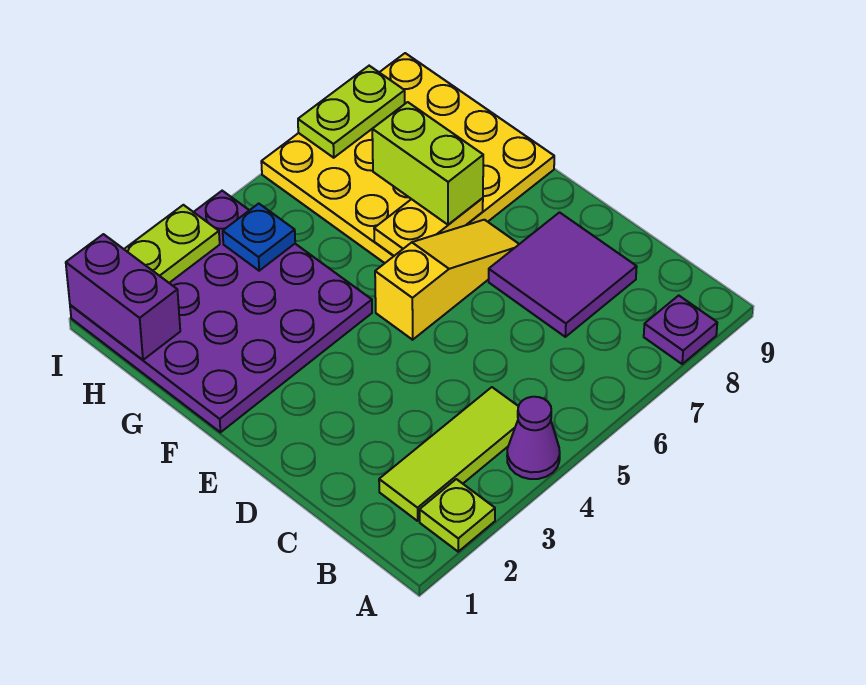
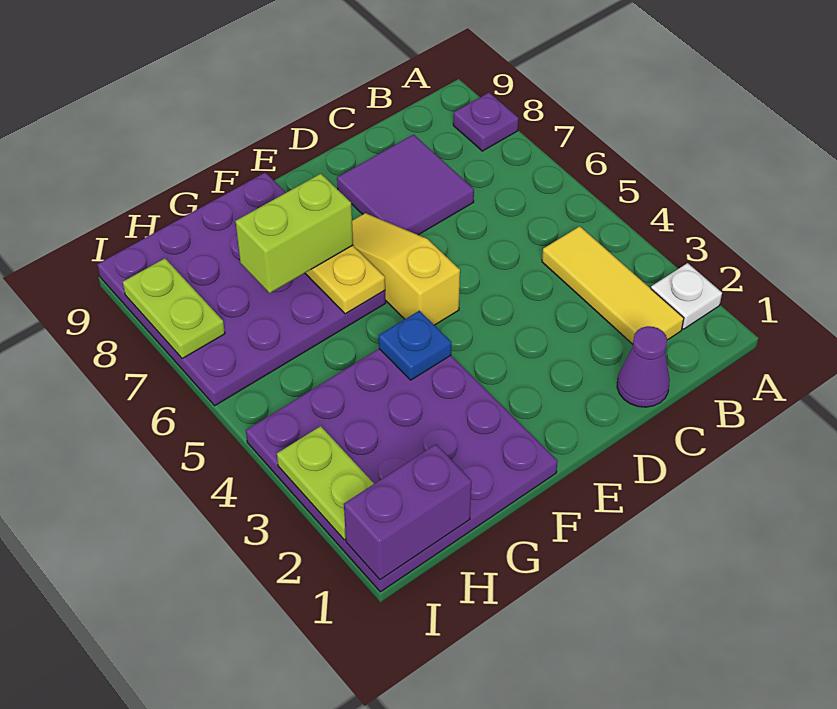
lime 1x1 plate [420,479,495,552] -> white 1x1 plate [651,263,722,329]
purple 1x1 cone [507,397,560,479] -> purple 1x1 cone moved to [617,326,670,407]
lime 1x3 tile [379,387,519,521] -> yellow 1x3 tile [542,226,684,344]
yellow 4x4 plate [261,53,554,263] -> purple 4x4 plate [97,172,386,406]
blue 1x1 plate [223,204,295,271] -> blue 1x1 plate moved to [379,311,452,380]

